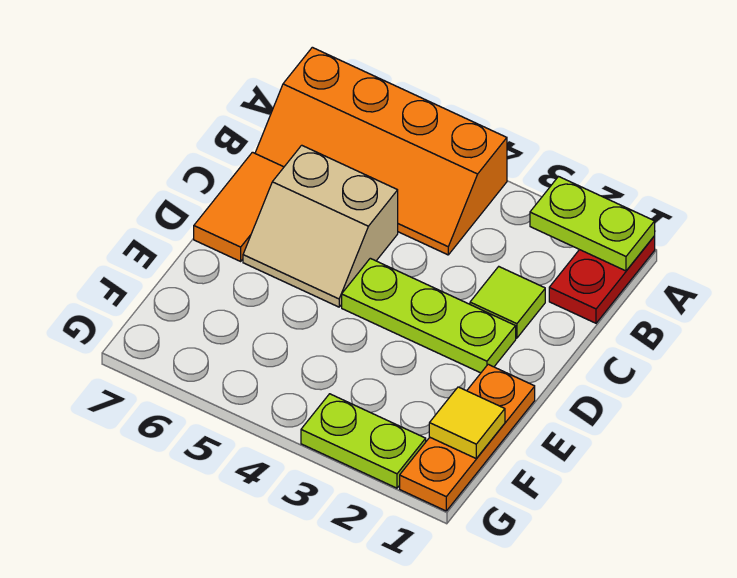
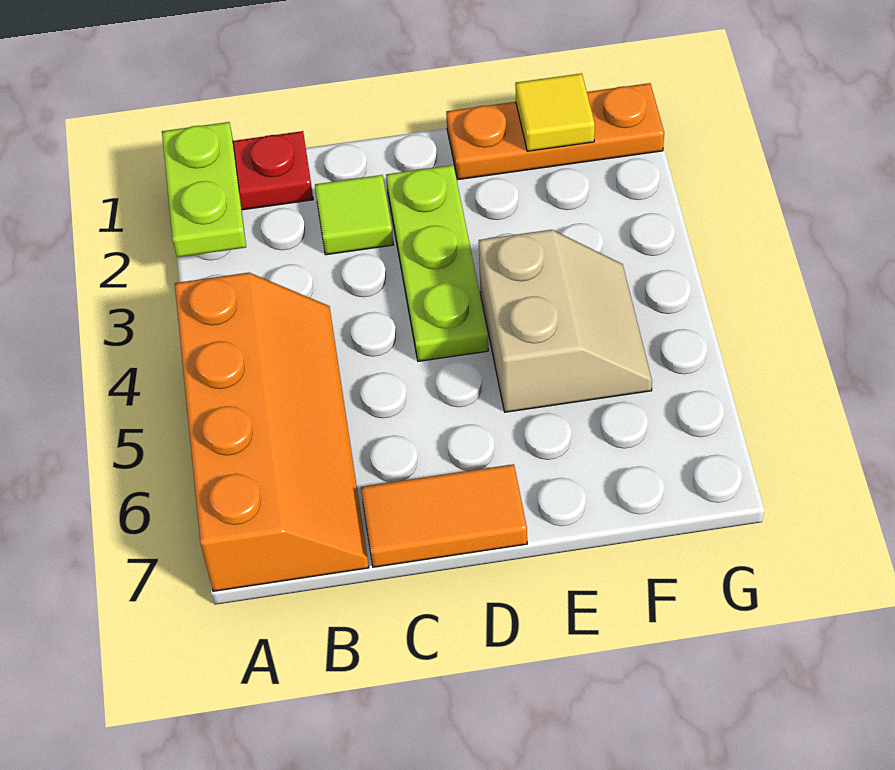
tan 2x2 slope [243,145,398,307] -> tan 2x2 slope moved to [479,230,652,412]
lime 1x2 plate [301,394,426,488] -> none

